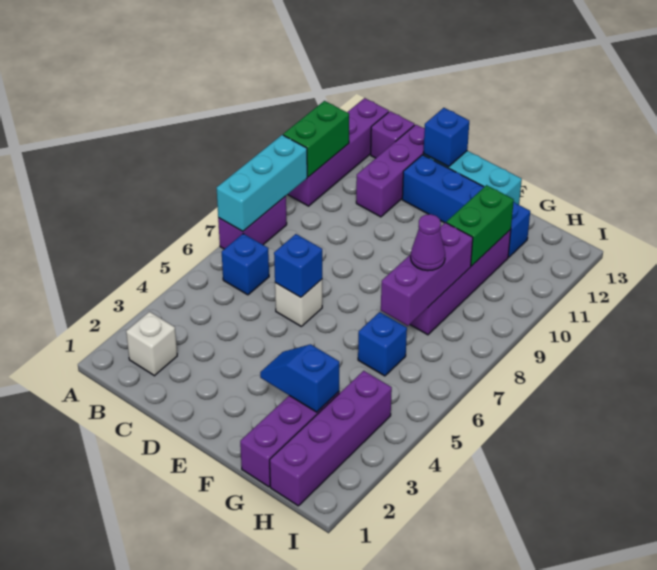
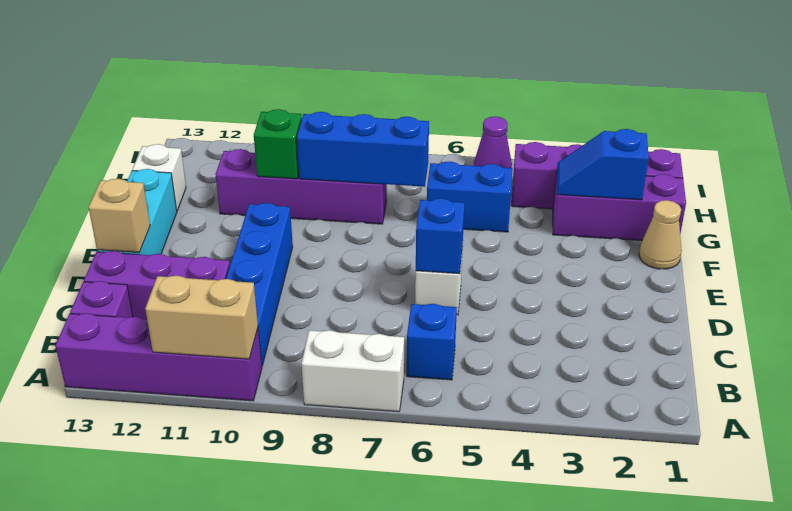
purple 1x2 brick [218,196,287,249] -> white 1x2 brick [302,330,404,412]
cyan 1x3 brick [217,135,307,231] -> none
green 1x2 brick [283,101,349,177] -> tan 1x2 brick [145,275,258,359]
white 1x1 brick [126,312,177,376] -> white 1x1 brick moved to [132,144,186,210]
blue 1x4 brick [402,155,530,257] -> blue 1x4 brick moved to [226,203,293,366]
blue 1x1 brick [423,108,469,167] -> tan 1x1 brick [88,179,150,253]
none -> tan 1x1 cone [639,200,682,269]
blue 1x2 slope [260,344,339,412] -> blue 1x2 slope turned to [557,129,649,200]
blue 1x1 brick [358,312,407,376] -> blue 1x2 brick [427,161,512,232]
purple 1x3 brick [381,223,473,326] -> blue 1x3 brick [297,112,429,187]
purple 1x1 cone [411,214,445,271] -> purple 1x1 cone moved to [474,116,512,168]
green 1x2 brick [446,185,514,266] -> green 1x1 brick [254,109,302,179]

